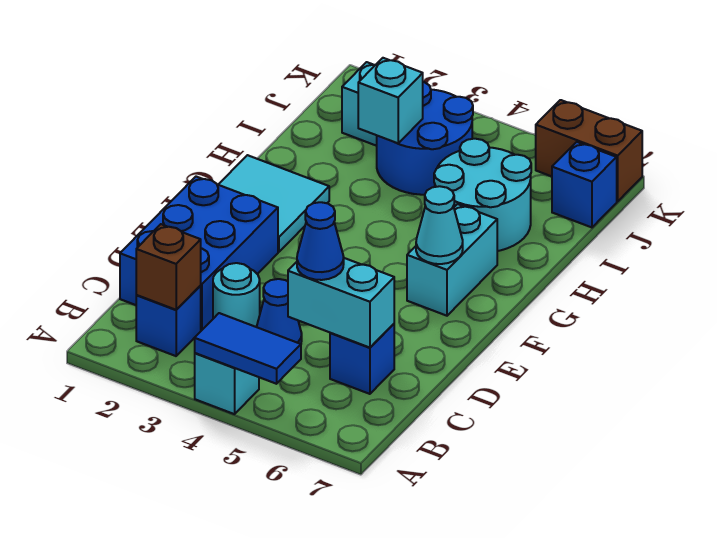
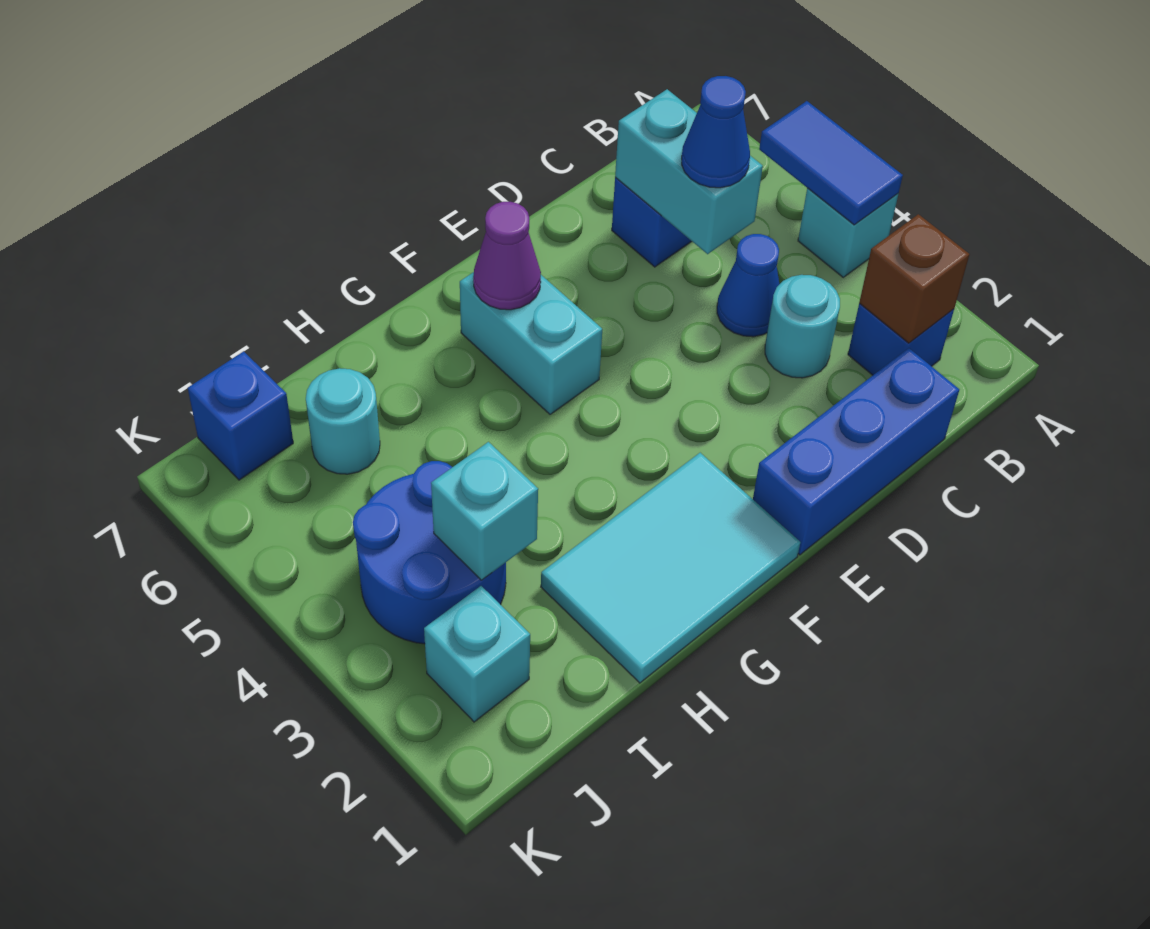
blue 2x3 brick [120,177,278,330] -> blue 1x3 brick [753,348,959,555]
cyan 2x2 tile [218,155,329,252] -> cyan 2x3 tile [541,453,800,683]
cyan 1x2 brick [407,204,497,316] -> cyan 1x2 brick turned to [460,272,602,415]
cyan 1x1 cone [416,186,463,264] -> purple 1x1 cone [473,202,541,310]
cyan 2x2 round brick [434,139,531,251] -> cyan 1x1 round brick [306,368,380,474]
brown 1x2 brick [536,100,642,201] -> none

